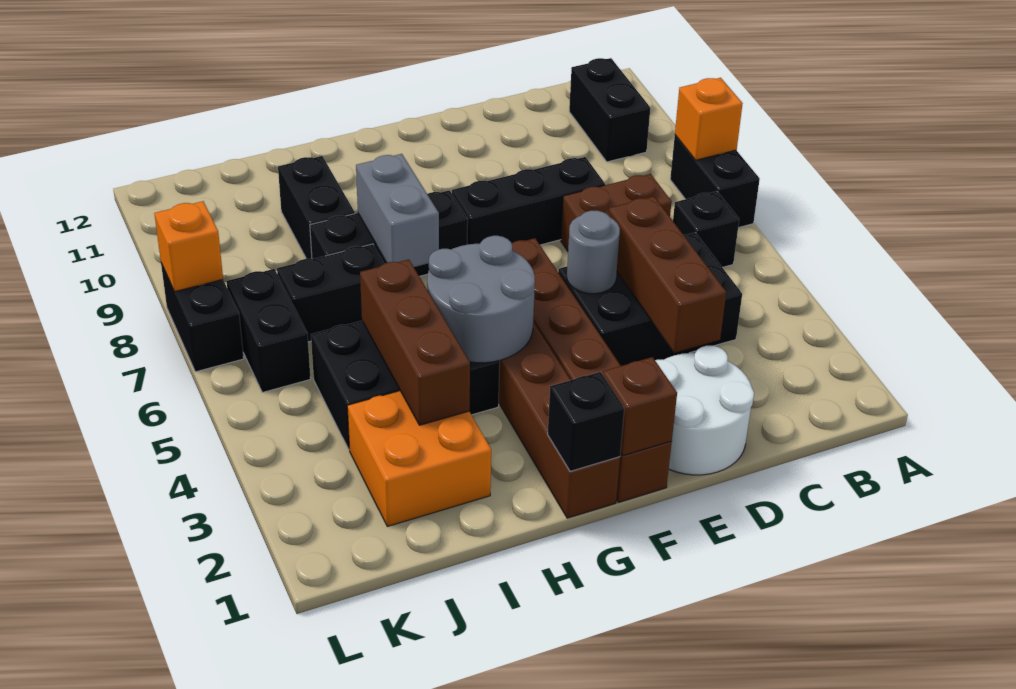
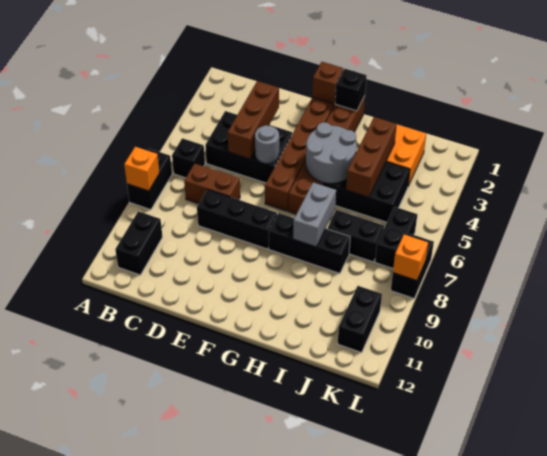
white 2x2 round brick [655,346,754,475] -> none
black 1x2 brick [278,156,355,259] -> black 1x2 brick moved to [338,286,382,353]

